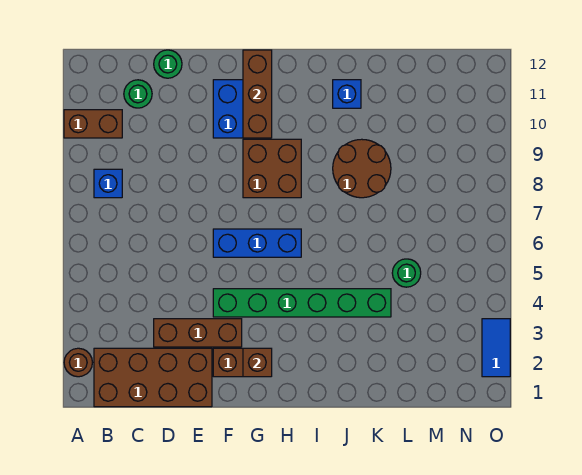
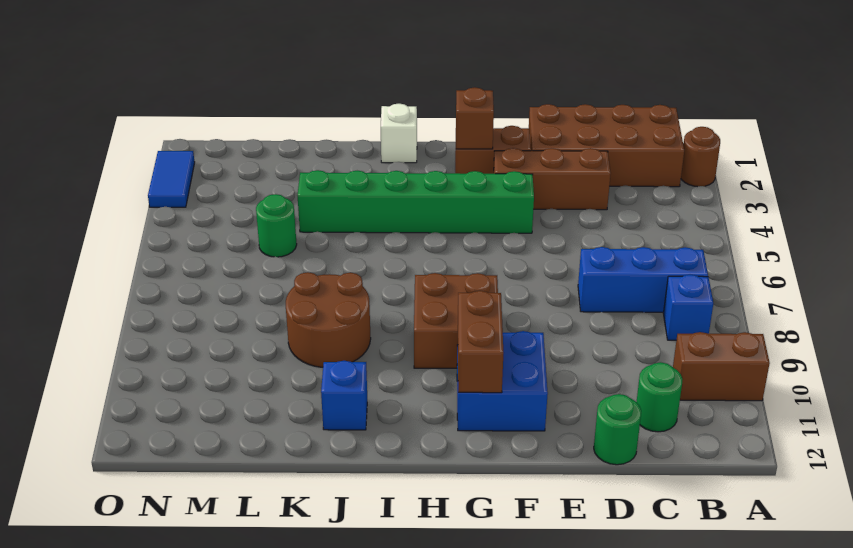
blue 1x3 brick [213,229,301,257] -> blue 1x3 brick moved to [578,247,708,312]
brown 1x3 brick [243,50,272,138] -> brown 1x2 brick [458,291,503,393]
none -> white 1x1 brick [381,104,417,163]

